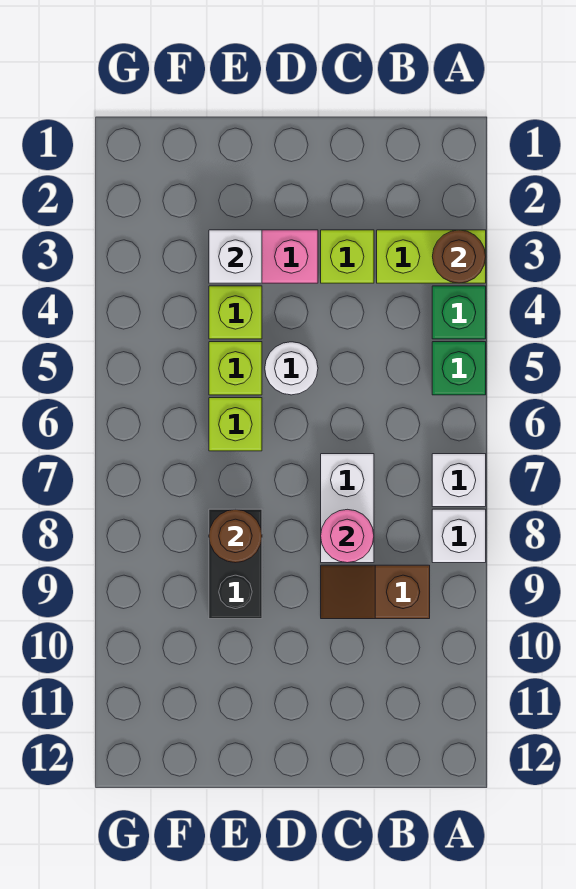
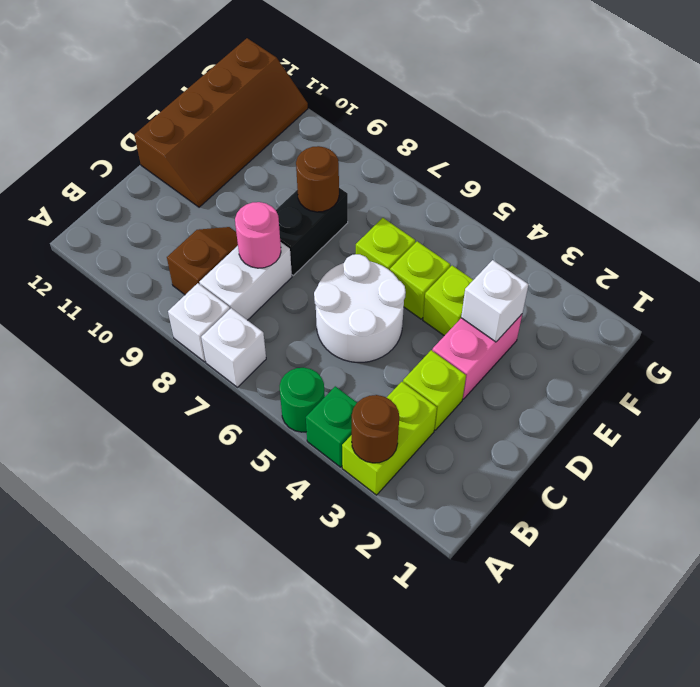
green 1x1 brick [432,342,486,395] -> green 1x1 round brick [280,368,325,432]
white 1x2 brick [321,454,374,563] -> white 1x2 brick turned to [199,242,292,320]
white 1x1 round brick [265,342,318,395] -> white 2x2 round brick [314,254,406,362]
none -> brown 2x4 slope [134,38,308,207]
black 1x2 brick [209,509,262,619] -> black 1x2 brick turned to [276,188,348,275]

